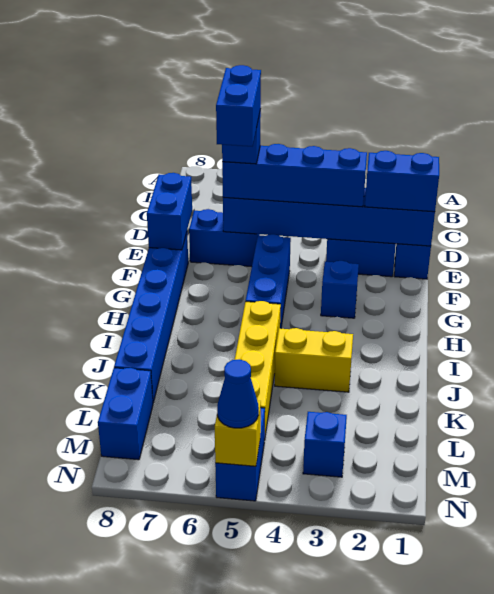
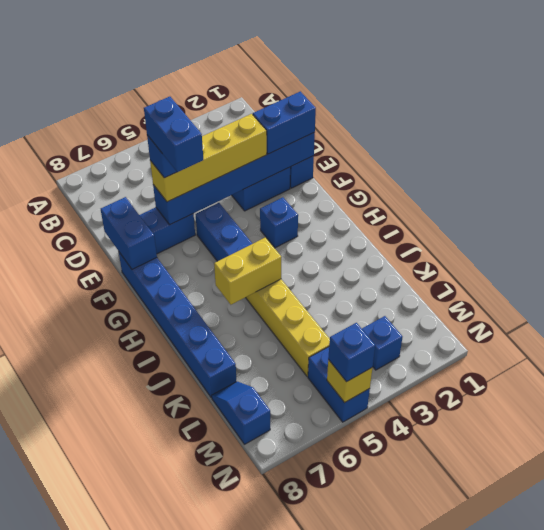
blue 1x4 brick [222,144,367,207] -> yellow 1x4 brick [150,114,267,202]
yellow 1x2 brick [275,328,353,392] -> yellow 1x2 brick moved to [214,237,281,305]
blue 1x2 brick [98,368,153,460] -> blue 1x2 slope [212,381,270,444]
blue 1x1 cone [217,359,259,428] -> blue 1x1 brick [328,323,375,382]

